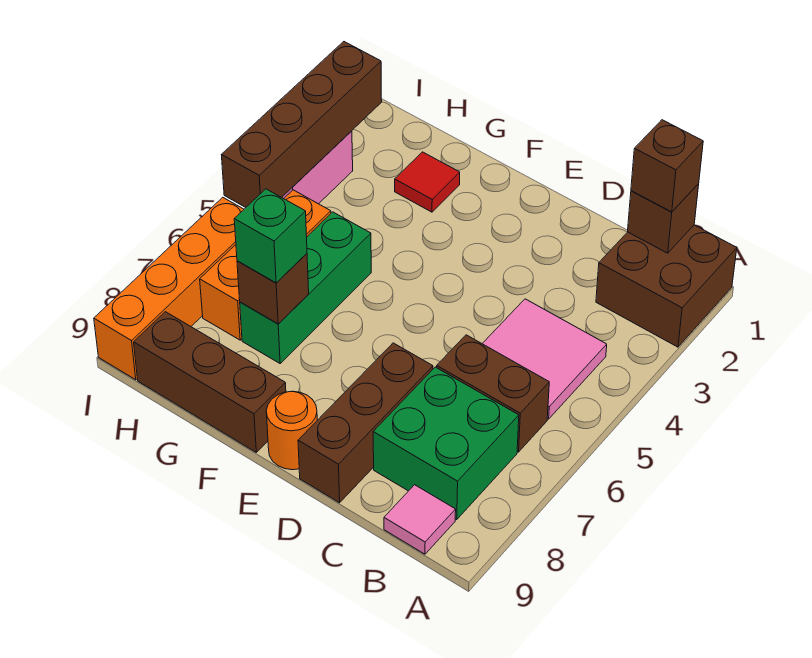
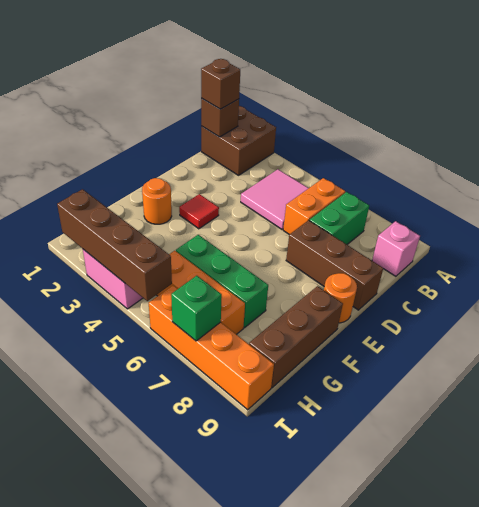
brown 1x2 brick [437,335,549,452] -> orange 1x2 brick [283,178,345,234]
green 2x2 brick [373,367,519,519] -> green 1x2 brick [309,192,369,244]
pink 1x1 tile [384,485,456,554] -> pink 1x1 brick [372,221,420,276]
none -> orange 1x1 round brick [142,178,172,224]
red 1x1 tile [395,152,460,212] -> red 1x1 tile moved to [179,194,219,229]
brown 1x1 brick [237,254,309,324] -> none
green 1x1 brick [234,189,307,283] -> green 1x1 brick moved to [171,276,222,341]

